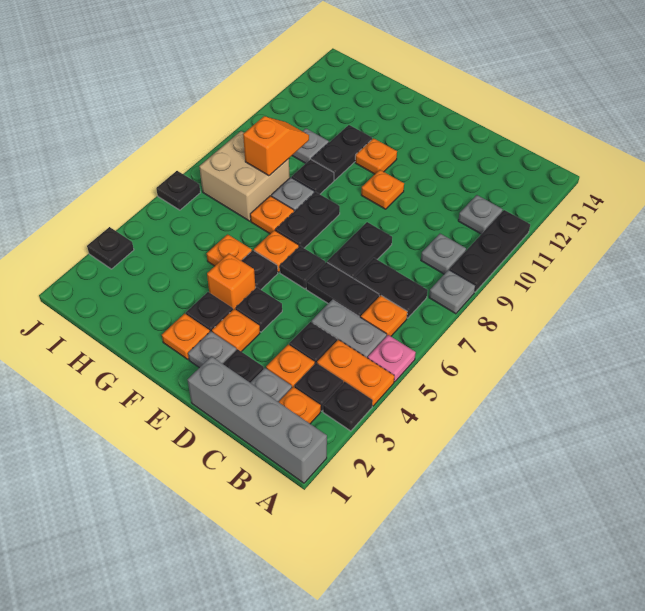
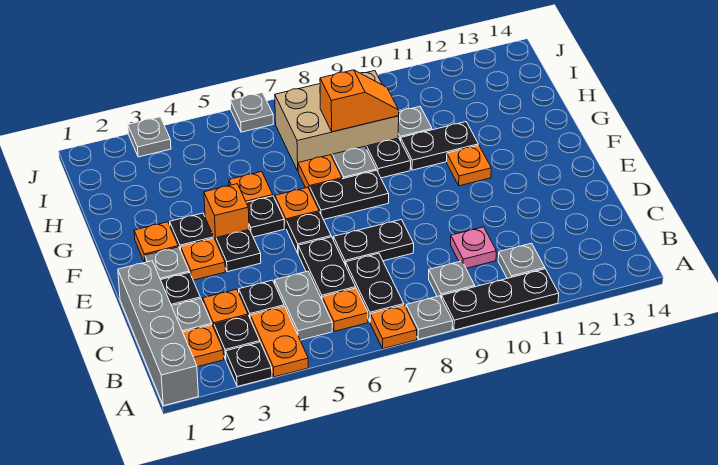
pink 1x1 plate [368,335,416,382] -> pink 1x1 plate moved to [451,227,496,268]
orange 1x1 plate [361,170,404,209] -> orange 1x1 plate moved to [370,305,417,349]
tan 2x2 brick [199,131,290,221] -> tan 2x3 brick [275,71,399,171]
black 1x1 plate [87,227,134,269] -> grey 1x1 plate [128,117,171,157]
black 1x1 plate [156,171,200,210] -> grey 1x1 plate [230,93,273,132]

